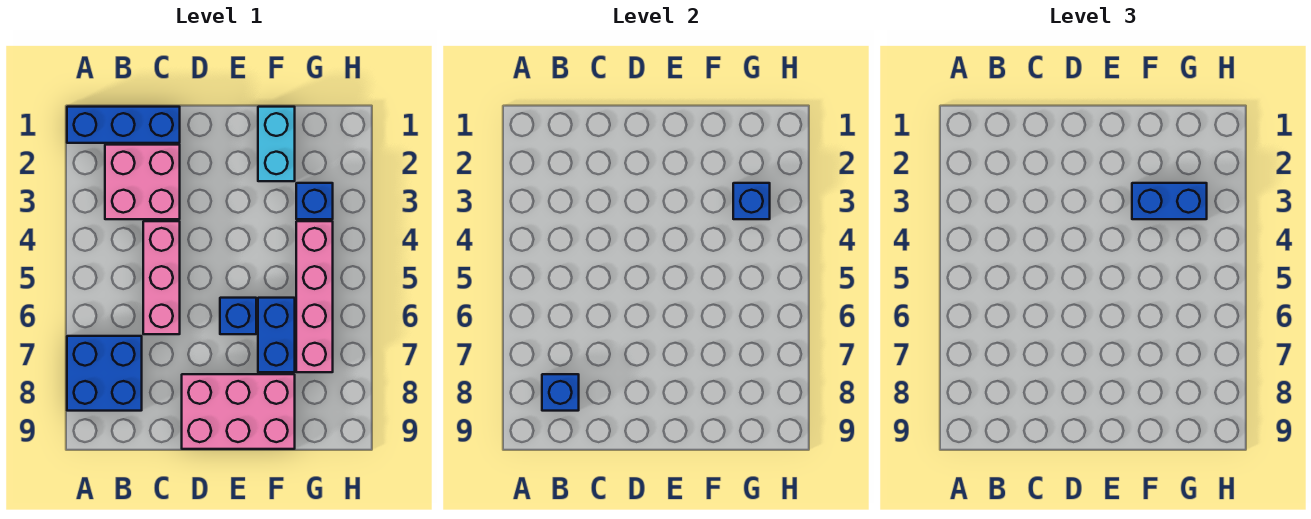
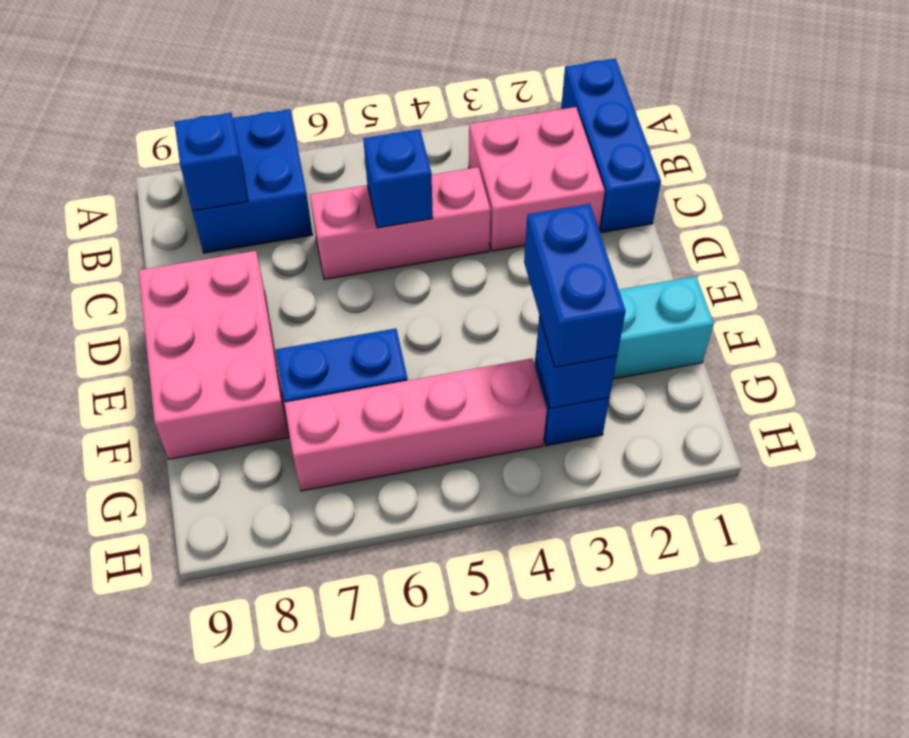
blue 1x1 brick [220,298,256,334] -> blue 1x1 brick moved to [363,129,433,228]

